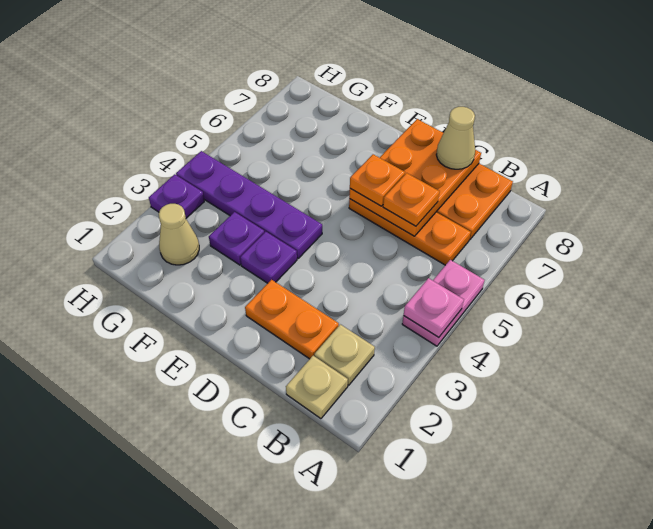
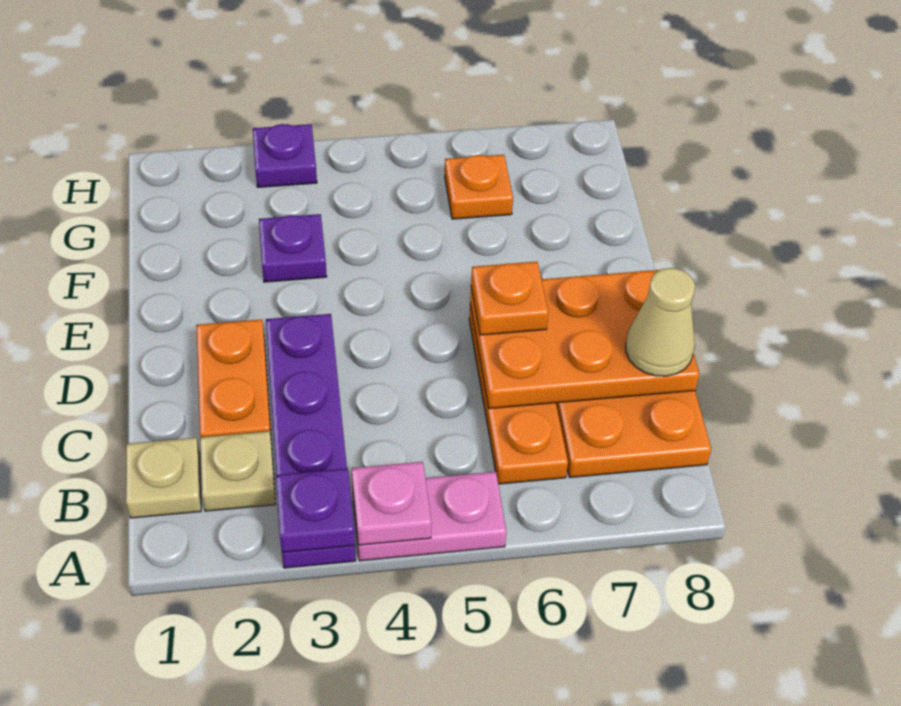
orange 1x1 plate [383,173,440,226] -> orange 1x1 plate moved to [445,155,513,219]
purple 1x1 plate [240,232,297,283] -> purple 1x1 plate moved to [276,469,355,552]
purple 1x4 plate [176,151,322,258] -> purple 1x4 plate moved to [266,314,356,568]
tan 1x1 cone [159,204,199,265] -> none

